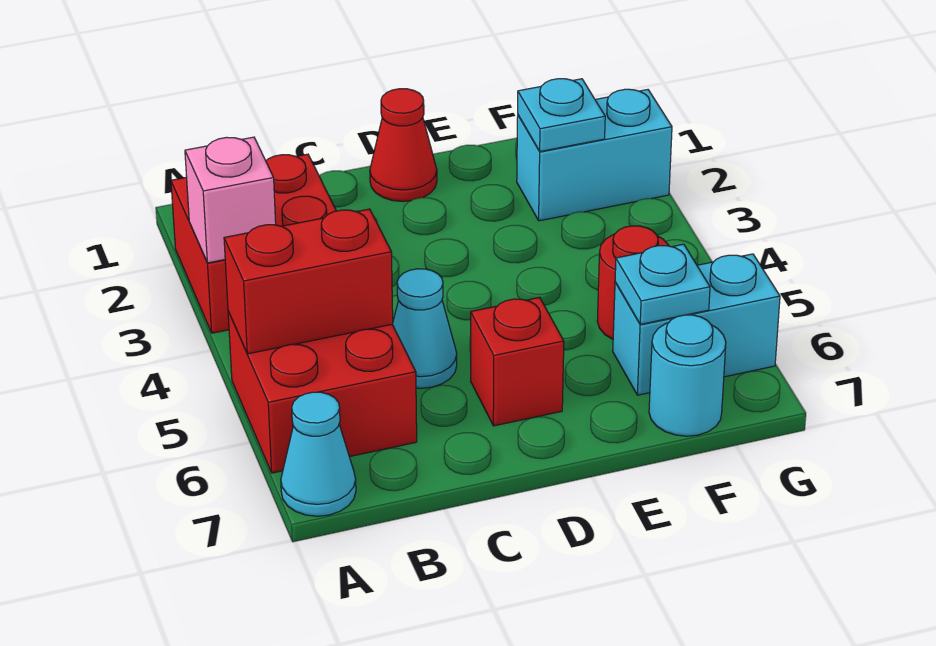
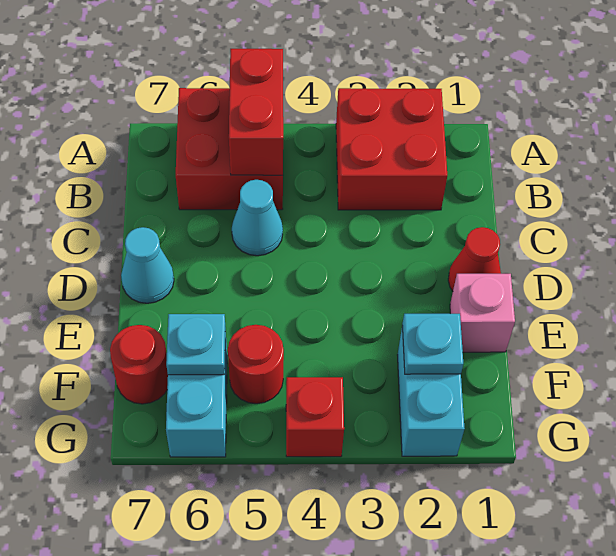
pink 1x1 brick [185,137,276,263] -> pink 1x1 brick moved to [450,274,515,352]
cyan 1x1 cone [281,392,356,516] -> cyan 1x1 cone moved to [121,227,174,303]
red 1x1 brick [471,297,564,426] -> red 1x1 brick moved to [286,377,344,457]
cyan 1x1 round brick [649,315,726,436] -> red 1x1 round brick [110,325,168,404]

